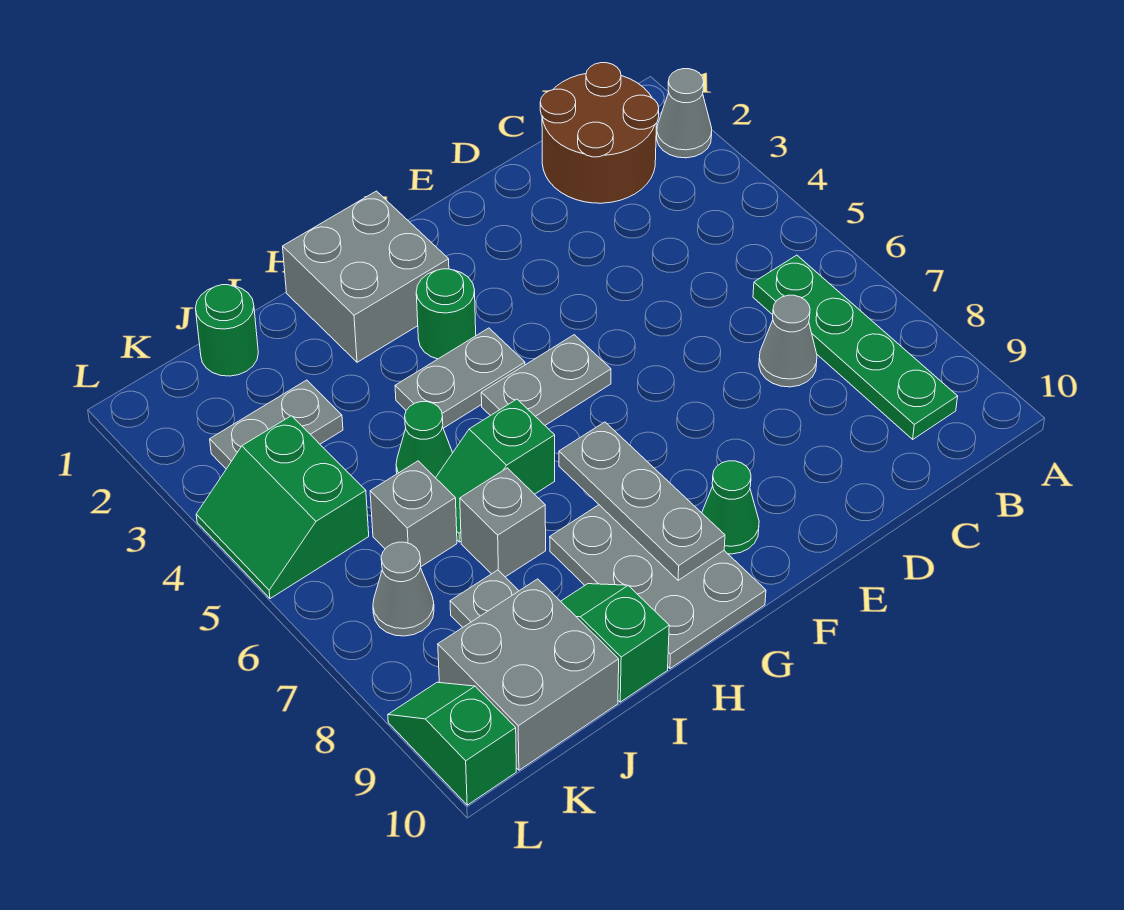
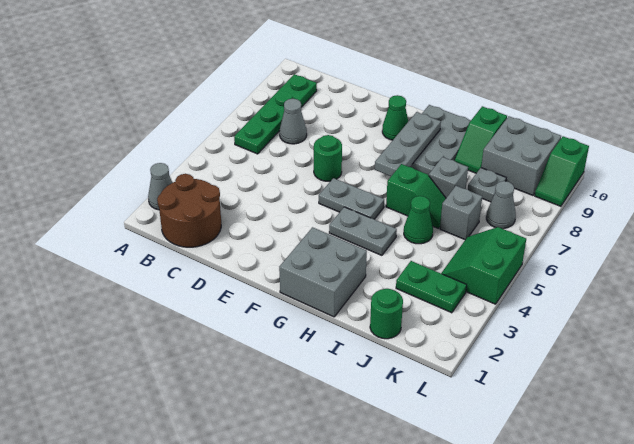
green 1x1 round brick [416,269,476,359] -> green 1x1 round brick moved to [314,135,342,181]
grey 1x2 plate [210,380,343,469] -> green 1x2 plate [396,261,467,313]
green 2x2 slope [196,416,369,599] -> green 2x2 slope turned to [441,227,526,304]

